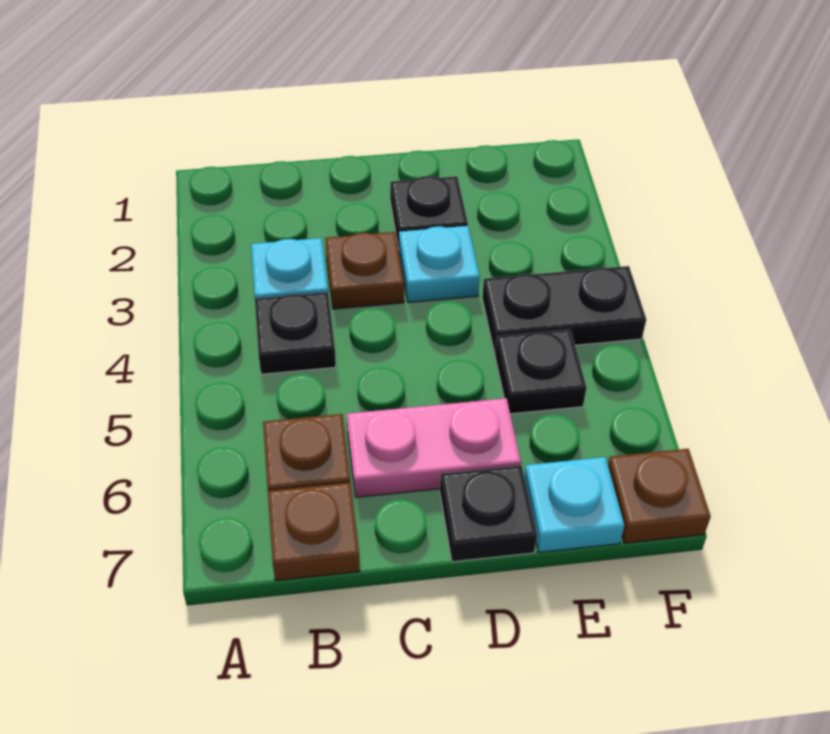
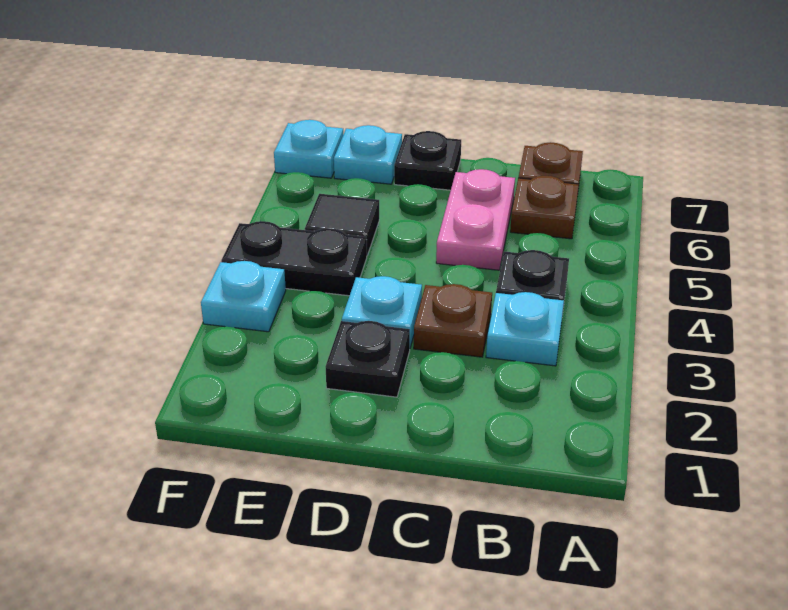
pink 1x2 plate [347,398,521,497] -> pink 1x2 plate turned to [436,169,515,270]
black 1x1 plate [495,329,587,414] -> black 1x1 tile [305,194,379,255]
none -> cyan 1x1 plate [201,261,286,332]
brown 1x1 plate [608,449,711,543] -> cyan 1x1 plate [274,120,343,178]

